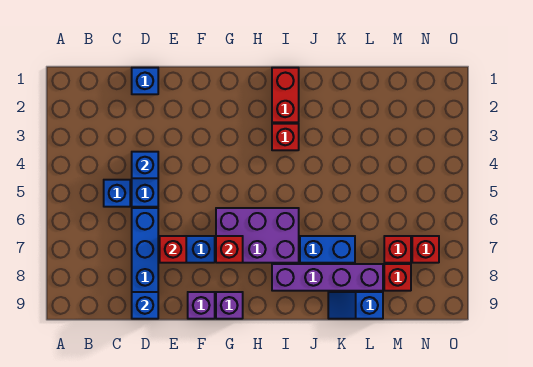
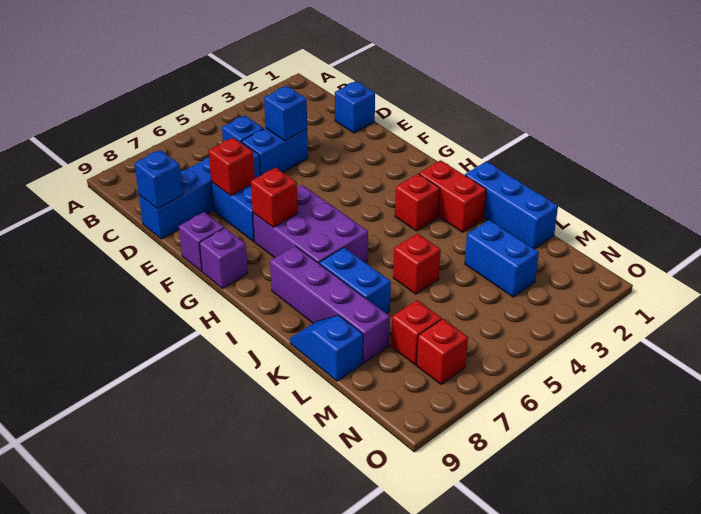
red 1x2 brick [272,68,299,122] -> red 1x2 brick turned to [419,160,486,232]
none -> blue 1x3 brick [465,162,558,249]
none -> blue 1x2 brick [465,220,539,297]
red 1x1 brick [384,264,411,291] -> red 1x1 brick moved to [393,234,441,294]

